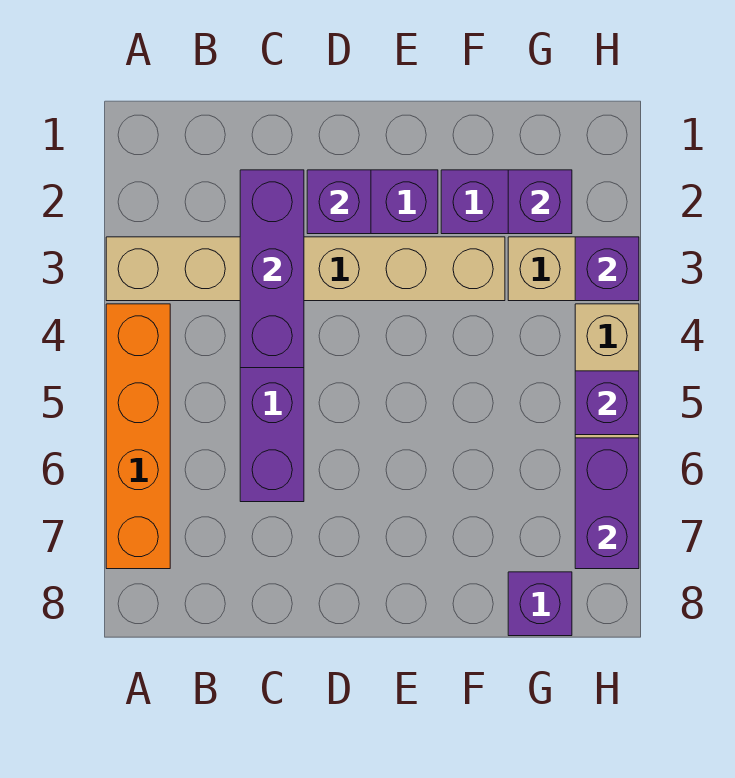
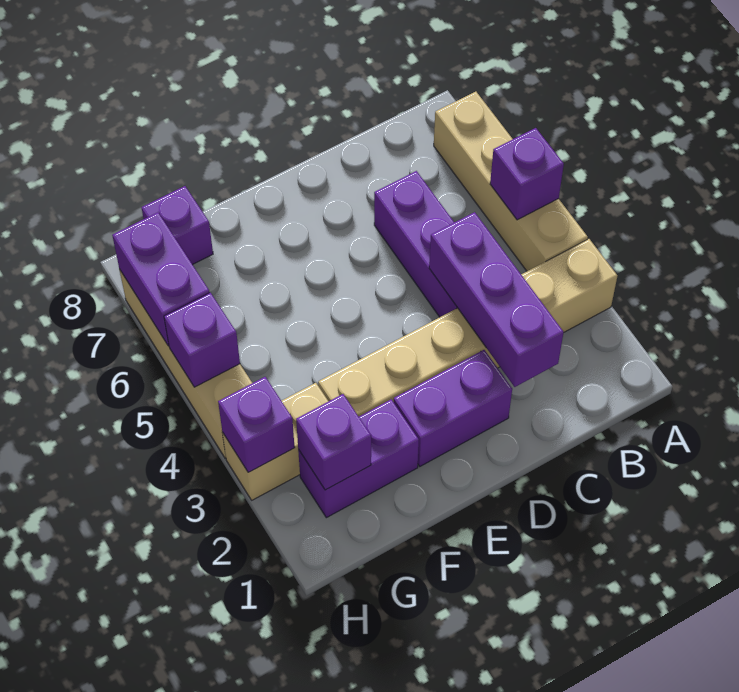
orange 1x4 brick [106,304,170,569] -> tan 1x4 brick [434,92,588,271]
purple 1x1 brick [307,170,371,234] -> purple 1x1 brick moved to [490,128,564,220]

